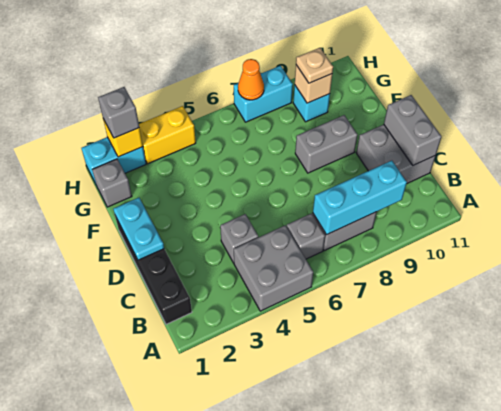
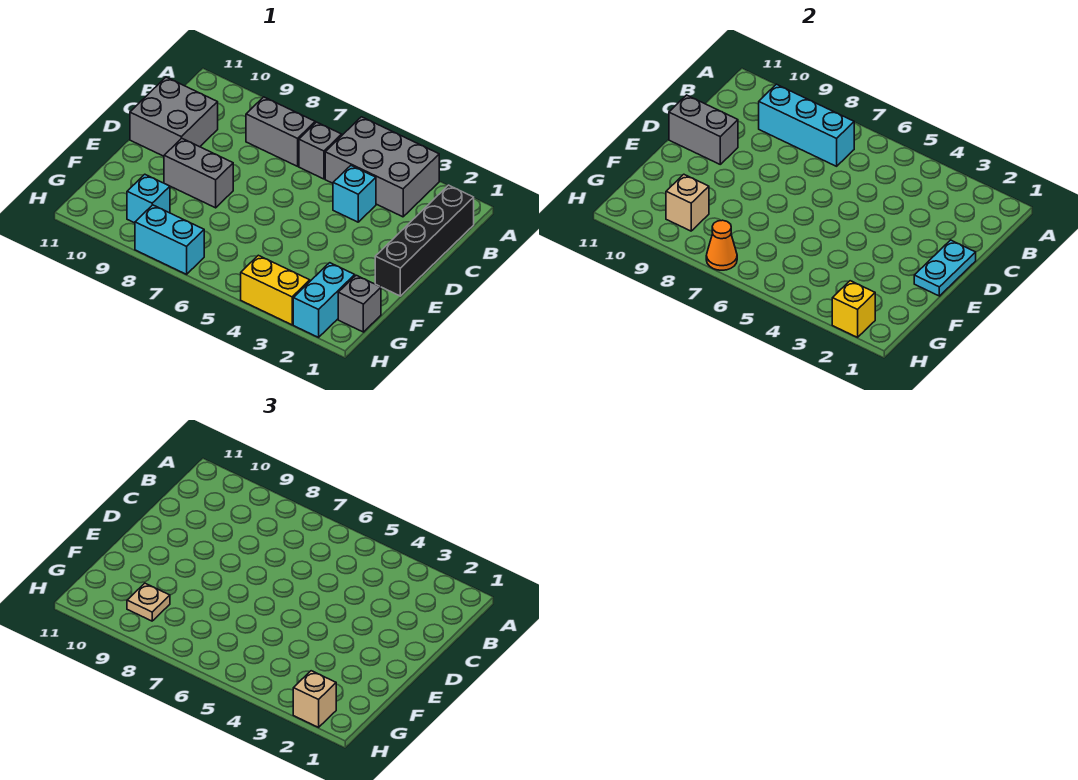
grey 2x2 brick [234,225,313,311] -> grey 2x3 brick [325,117,439,217]
grey 1x1 brick [220,214,258,263] -> cyan 1x1 brick [333,166,376,222]
grey 1x2 brick [384,95,441,165] -> grey 1x2 brick turned to [669,95,738,164]
cyan 1x2 brick [81,137,146,184] -> cyan 1x2 brick turned to [293,263,355,337]
grey 1x1 brick [98,87,139,138] -> tan 1x1 brick [293,671,336,727]

